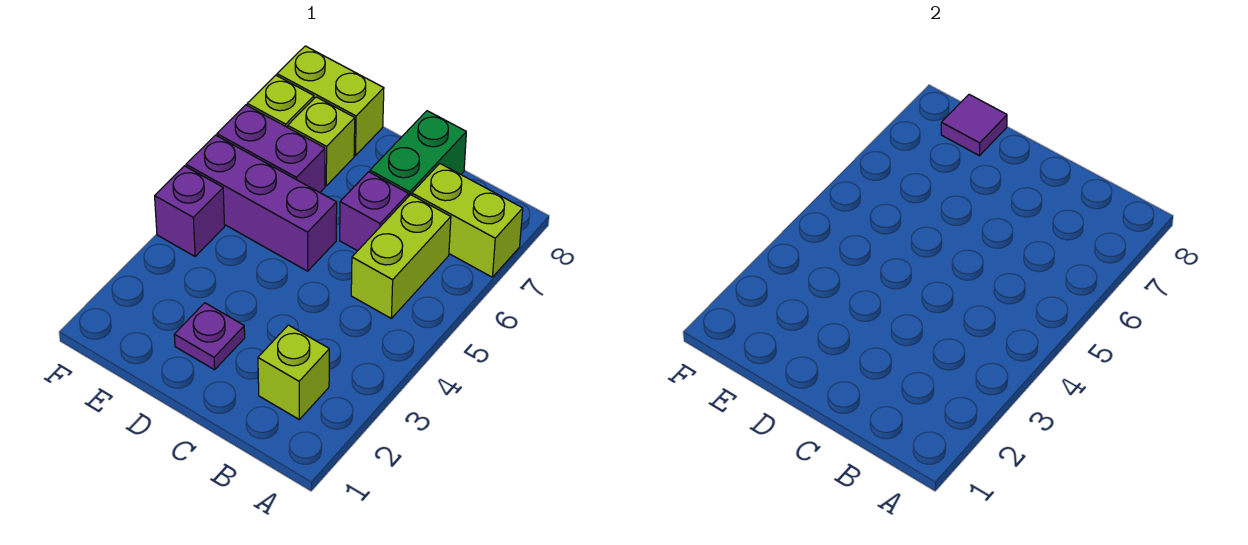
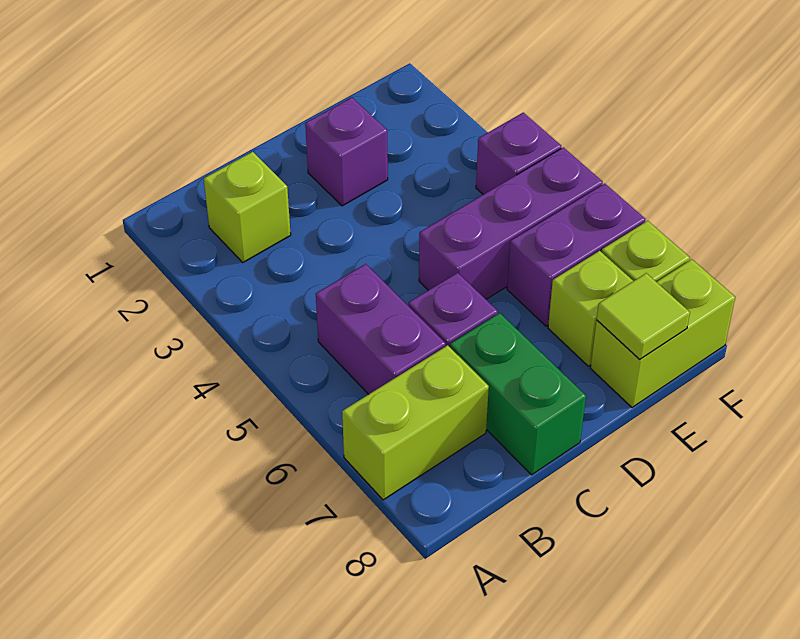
lime 1x2 brick [351,195,451,318] -> purple 1x2 brick [316,264,446,394]
purple 1x1 plate [174,303,245,370] -> purple 1x1 brick [305,98,388,206]
purple 1x1 tile [941,94,1007,156] -> lime 1x1 tile [597,273,690,360]

